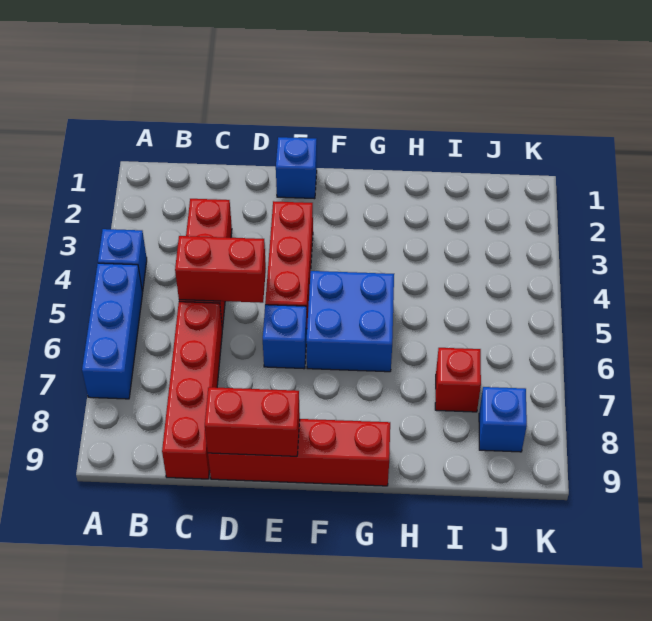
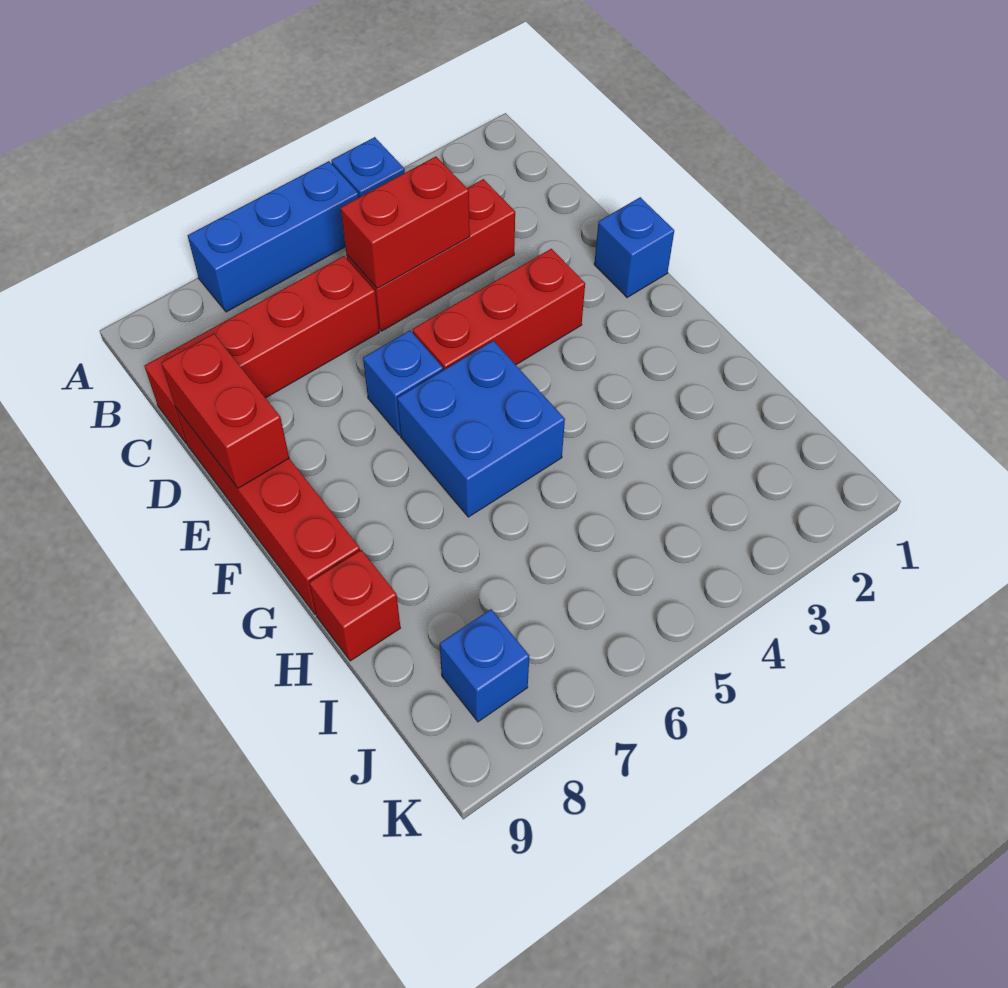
red 1x2 brick [175,236,266,303] -> red 1x2 brick turned to [341,157,470,289]
red 1x1 brick [435,348,481,412] -> red 1x1 brick moved to [309,550,400,661]

